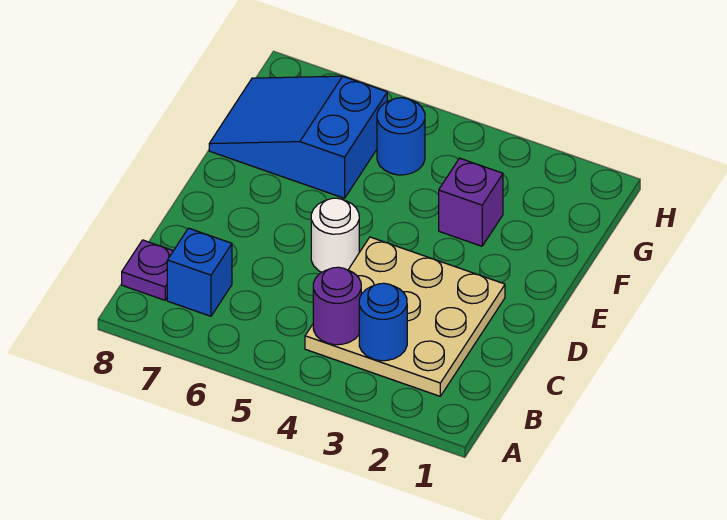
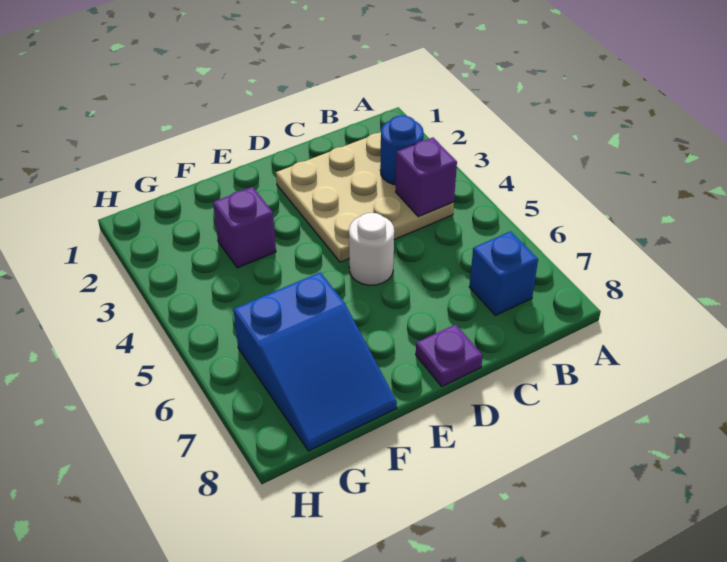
purple 1x1 round brick [313,267,361,345] -> purple 1x1 brick [396,138,457,217]
purple 1x1 plate [122,240,173,300] -> purple 1x1 plate moved to [416,324,483,386]
blue 1x1 round brick [377,98,425,175] -> none

